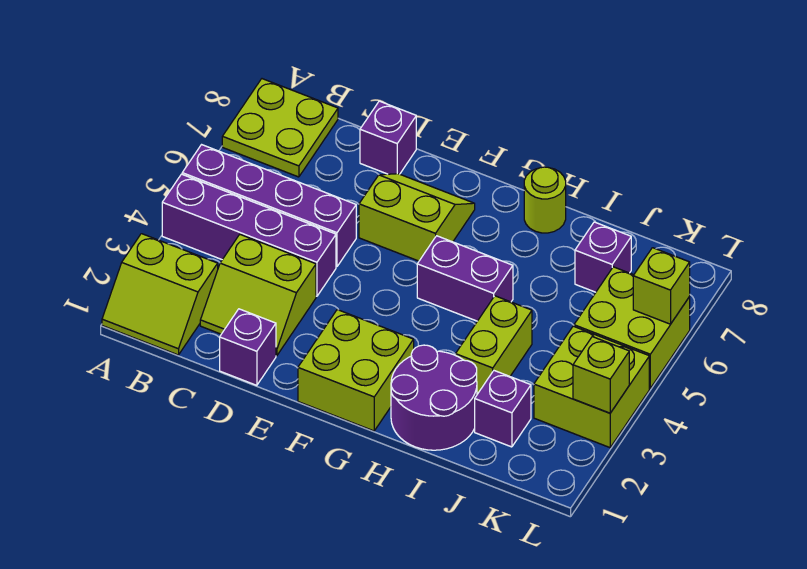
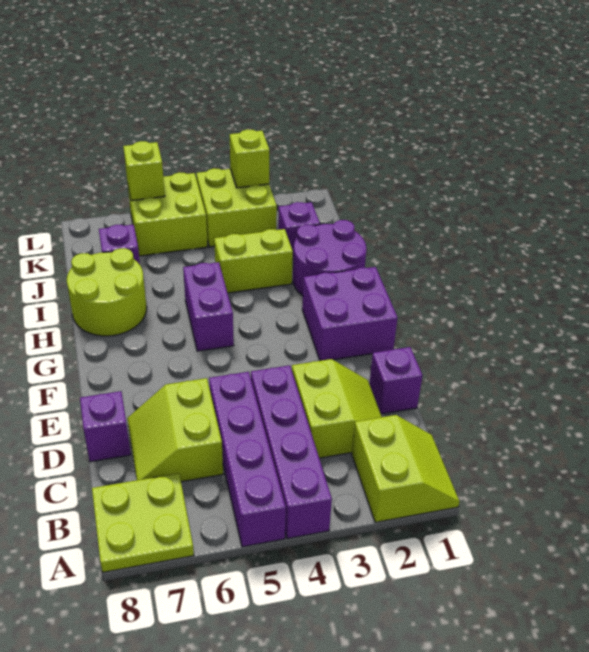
lime 2x2 slope [359,174,475,261] -> lime 2x2 slope moved to [127,378,223,482]
lime 2x2 brick [298,310,414,431] -> purple 2x2 brick [302,267,398,361]
lime 1x1 round brick [524,167,566,233] -> lime 2x2 round brick [67,248,147,336]

